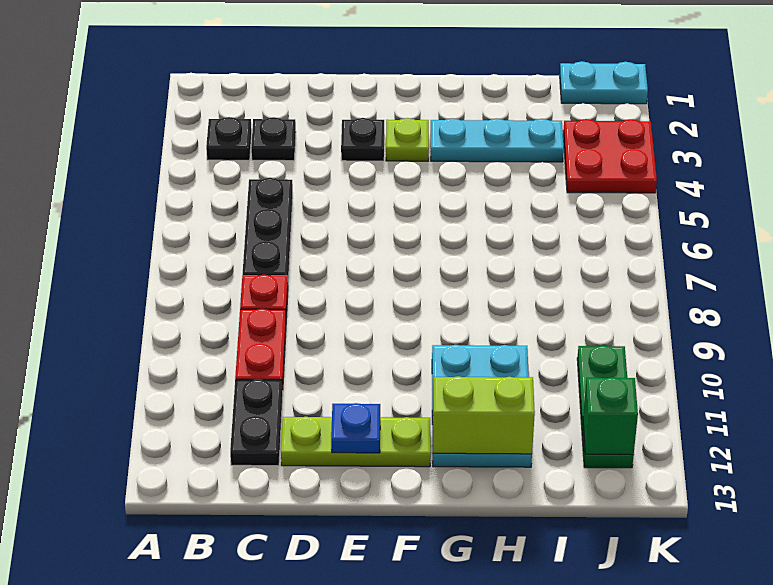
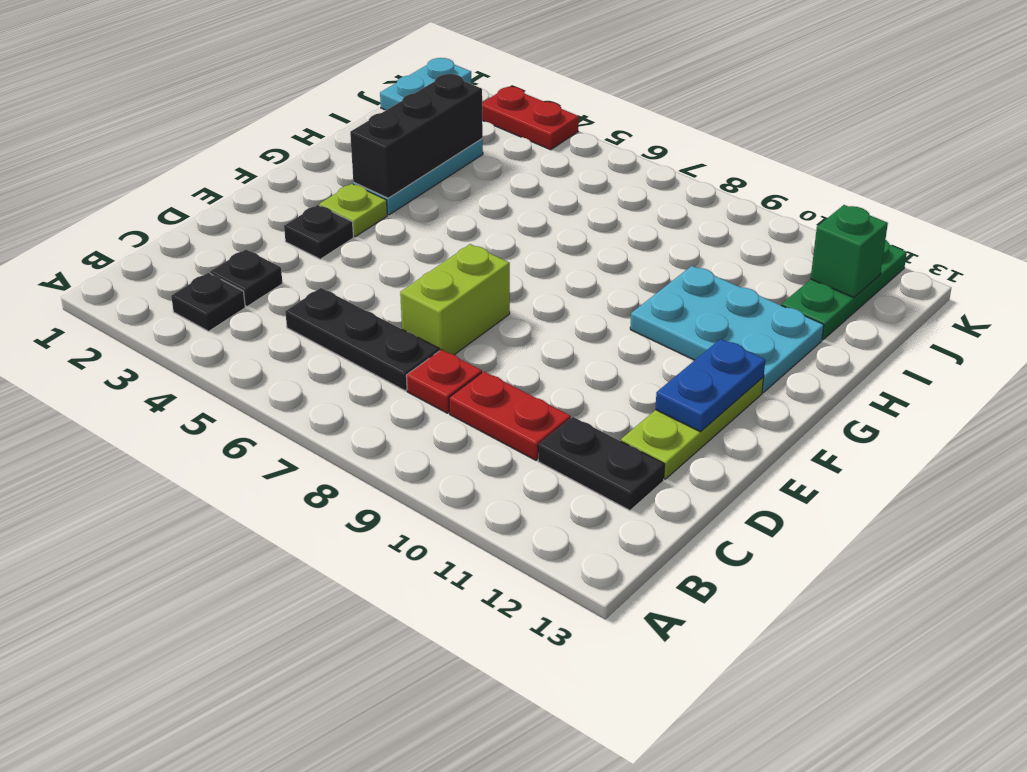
blue 1x1 plate [331,403,380,453] -> blue 1x2 plate [655,339,765,432]
none -> black 1x3 brick [350,74,483,198]
lime 1x2 brick [433,376,535,454] -> lime 1x2 brick moved to [400,244,510,355]
red 2x2 plate [563,119,657,193] -> red 1x2 plate [482,87,579,150]
green 1x3 plate [577,345,634,468] -> green 1x3 plate turned to [781,240,907,340]

